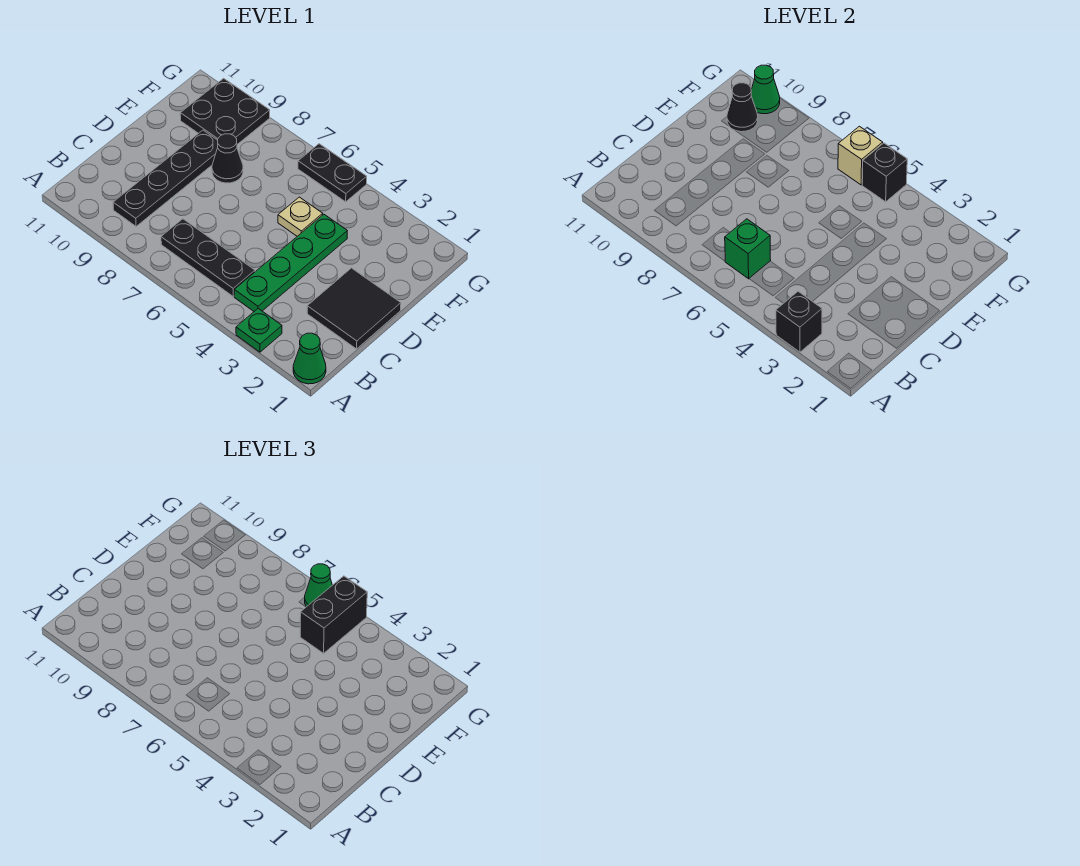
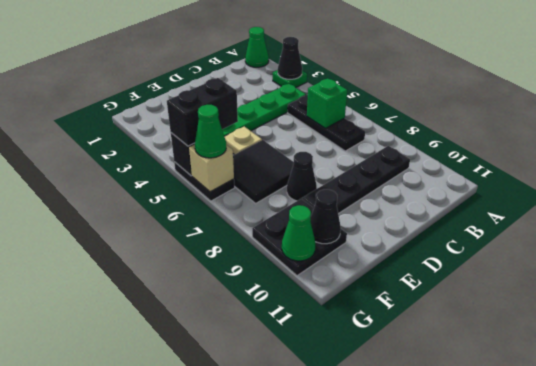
black 1x1 brick [776,291,822,352] -> black 1x1 cone [278,37,302,79]
black 2x2 tile [307,268,401,349] -> black 2x2 tile moved to [233,140,294,203]

